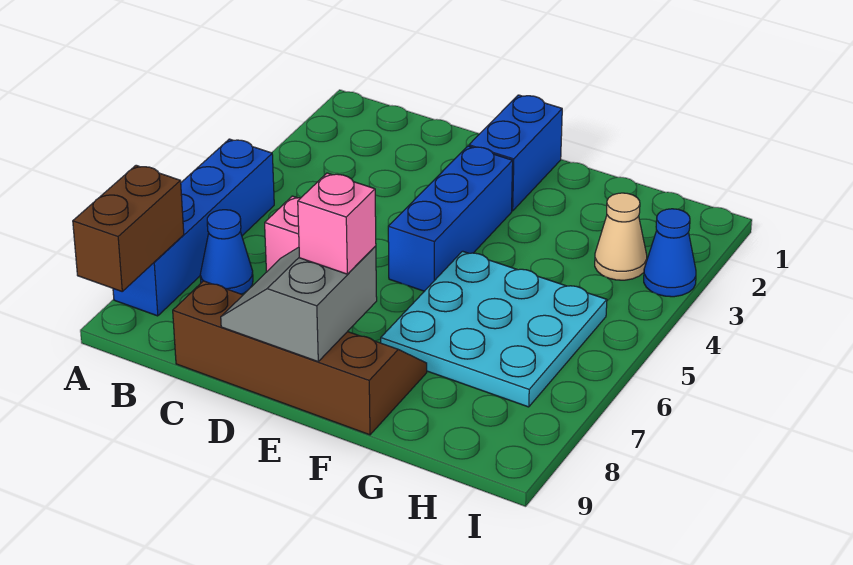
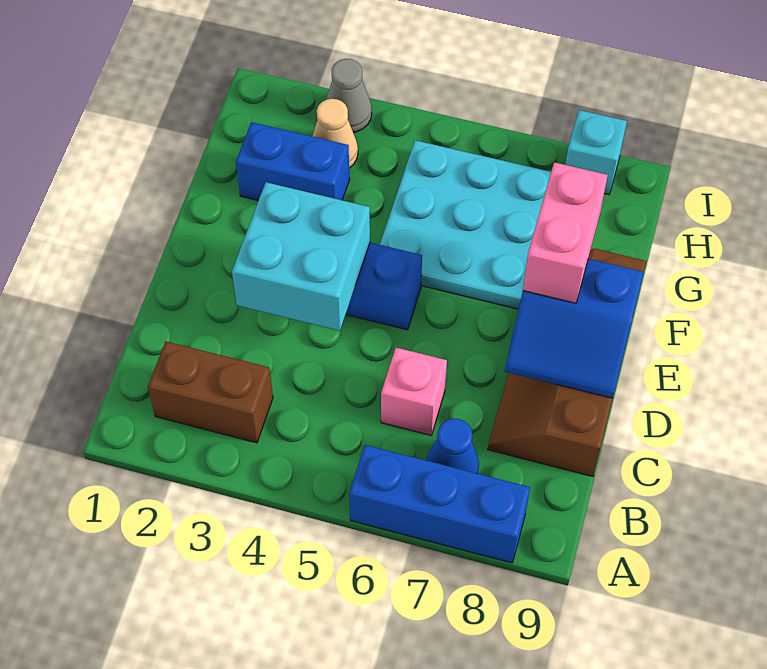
blue 1x4 brick [113,139,274,316] -> blue 1x3 brick [349,445,530,563]
brown 1x2 brick [73,165,184,291] -> brown 1x2 brick moved to [148,342,273,443]
none -> cyan 2x2 brick [232,182,370,331]
grey 2x2 slope [221,246,377,361] -> blue 2x2 slope [505,259,644,398]
blue 1x2 brick [469,95,562,211] -> blue 1x2 brick moved to [236,122,350,201]
pink 1x1 brick [298,173,376,274] -> pink 1x2 brick [523,162,608,303]
blue 1x1 cone [644,209,696,297] -> grey 1x1 cone [326,59,372,133]
none -> cyan 1x1 brick [565,110,627,195]

